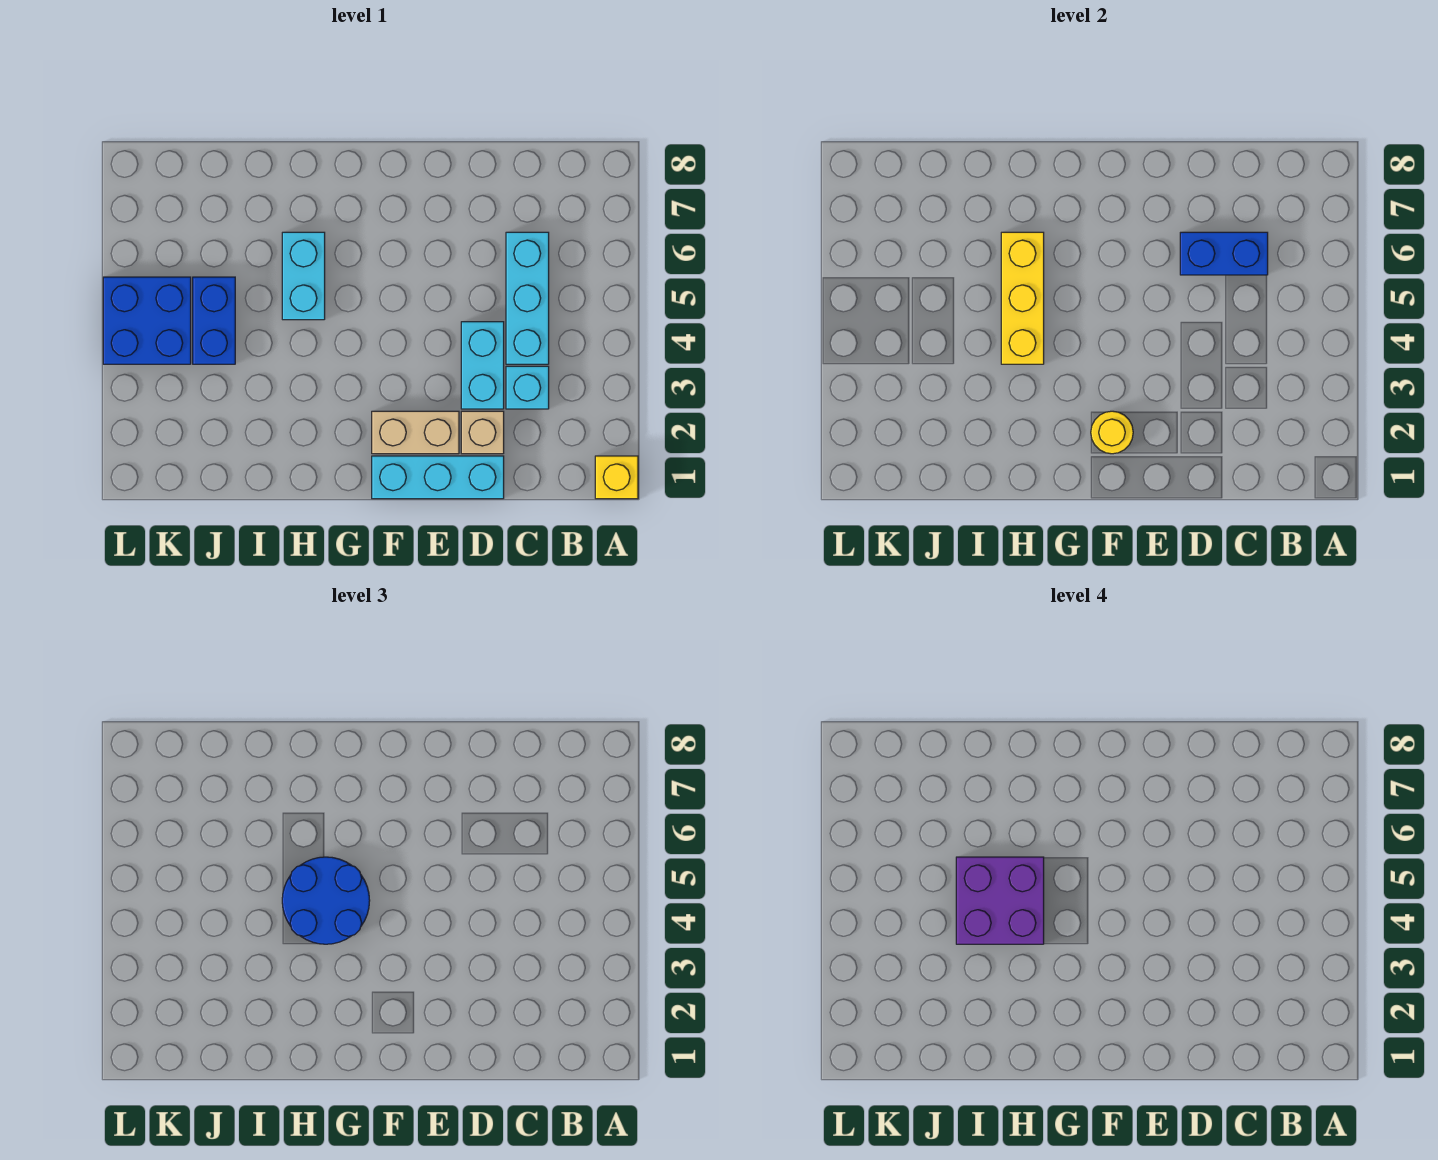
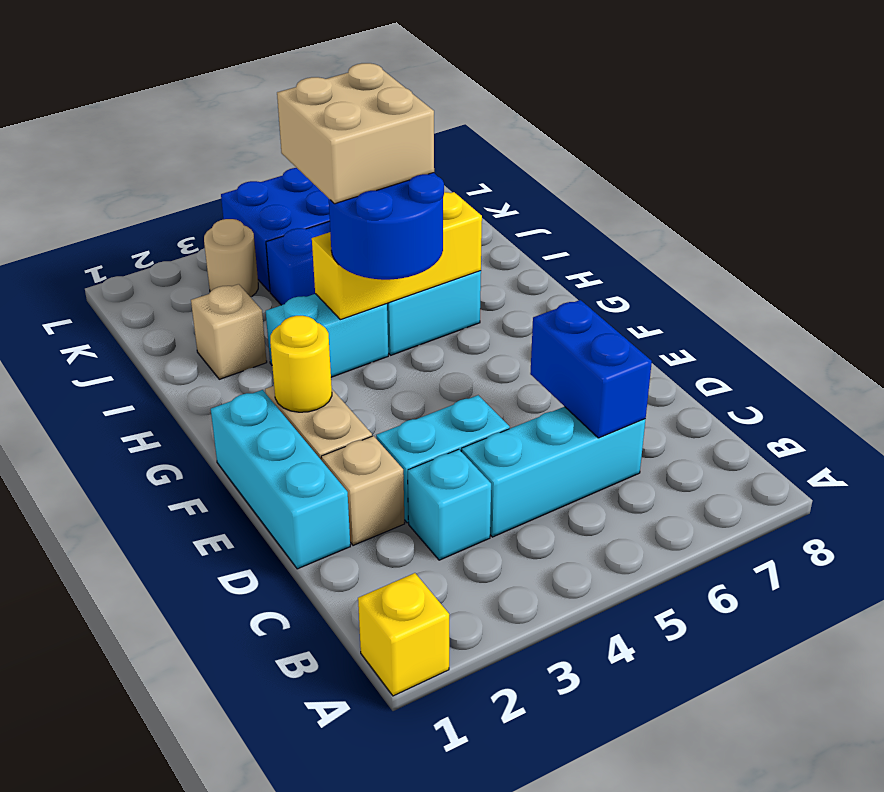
none -> cyan 1x2 brick [266,294,388,377]
purple 2x2 brick [956,857,1044,944] -> tan 2x2 brick [277,63,434,204]
none -> tan 1x1 brick [191,284,267,379]
none -> tan 1x1 round brick [204,219,258,297]

